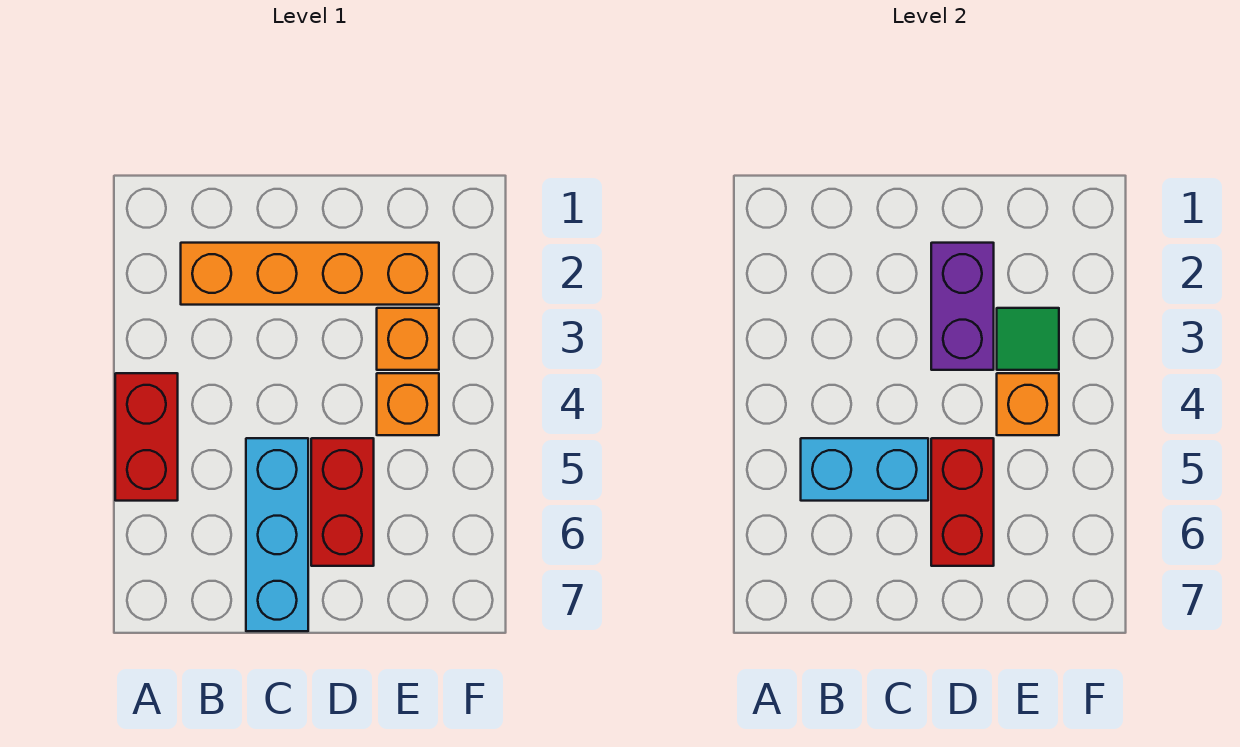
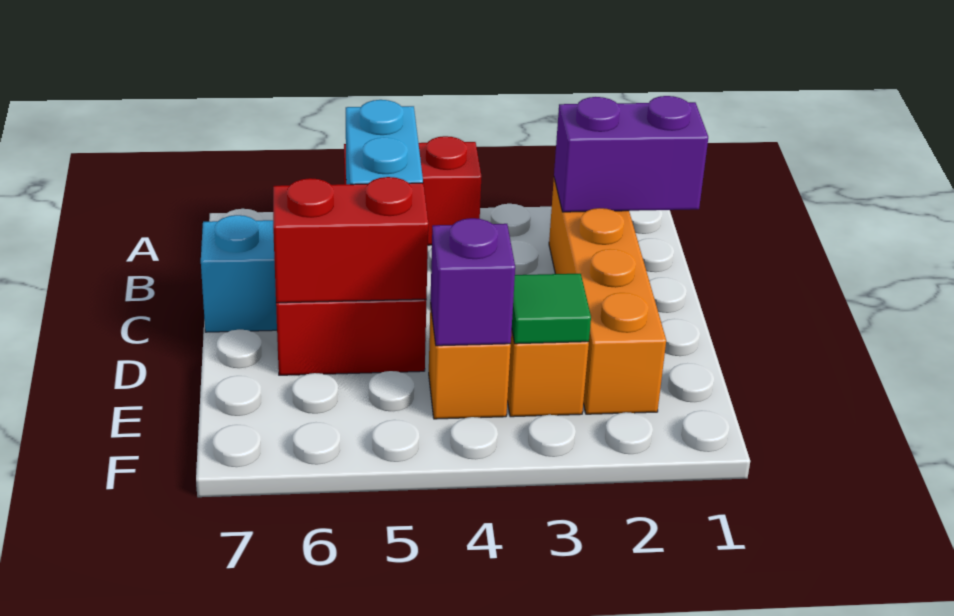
purple 1x2 brick [931,243,994,370] -> purple 1x2 brick moved to [554,96,708,212]
orange 1x1 brick [997,373,1059,435] -> purple 1x1 brick [430,218,515,346]

